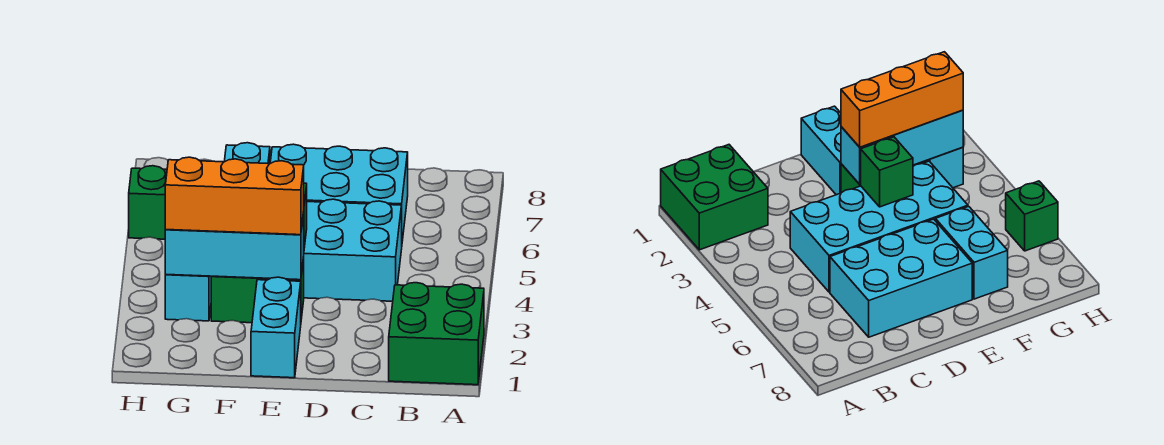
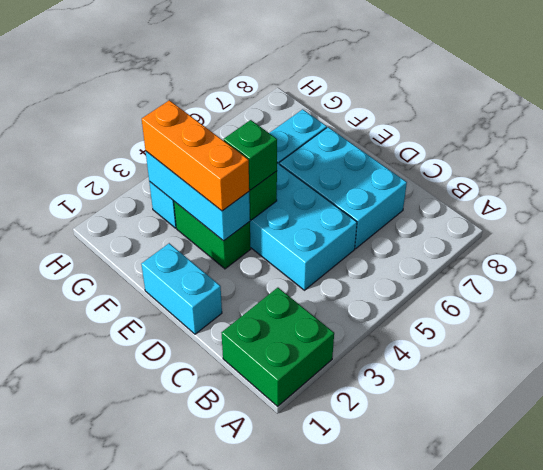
cyan 1x2 brick [251,277,301,378] -> cyan 1x2 brick turned to [141,243,222,334]
green 1x1 brick [129,166,167,239] -> green 1x1 brick moved to [224,120,277,190]

